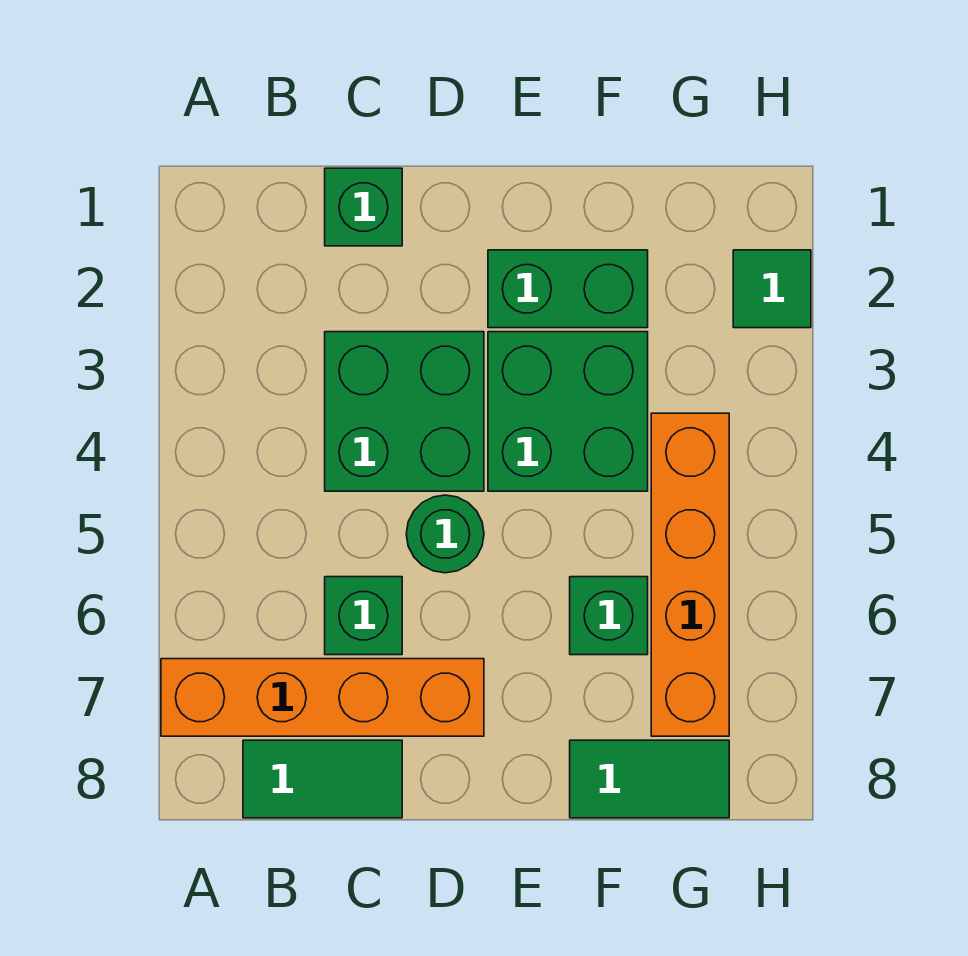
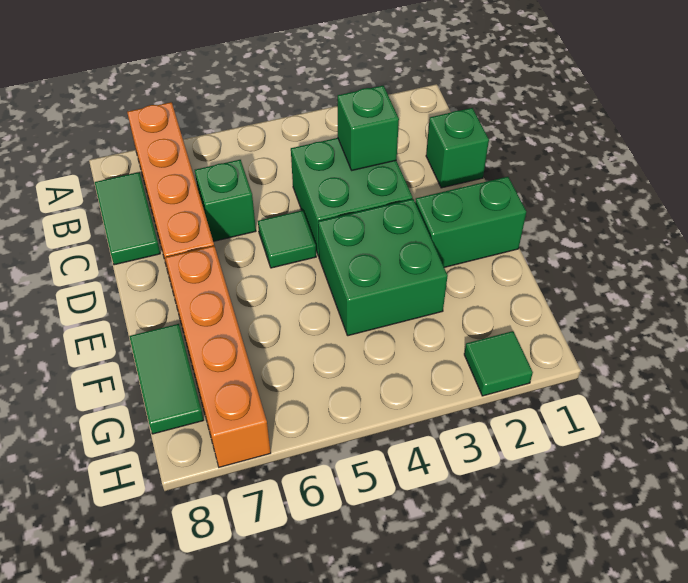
green 1x1 round brick [406,495,484,573] -> green 1x1 tile [258,210,316,268]
green 1x2 brick [488,250,648,328] -> green 1x2 brick turned to [415,177,526,267]
green 1x1 brick [570,577,648,655] -> green 1x1 brick moved to [337,86,399,170]
orange 1x4 brick [651,413,729,736] -> orange 1x4 brick turned to [165,246,271,467]

